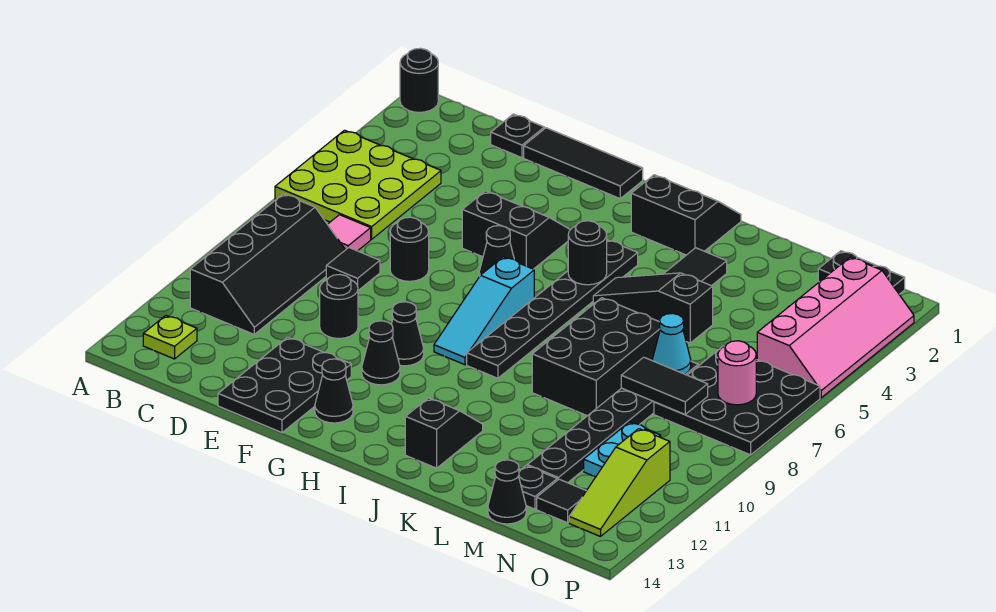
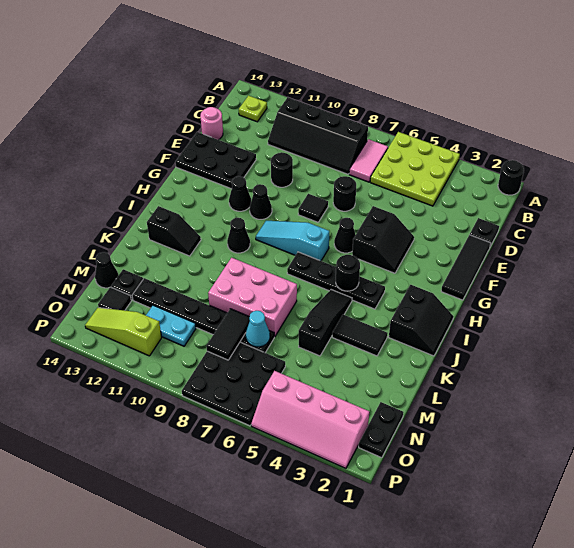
pink 1x1 tile [328,215,371,251] -> pink 1x2 tile [349,139,388,182]
black 1x1 tile [326,247,380,290] -> black 1x1 tile moved to [298,194,328,222]
black 1x1 cone [315,359,353,423] -> black 1x1 cone moved to [227,218,250,253]
black 1x6 plate [467,240,638,378] -> black 1x4 plate [287,252,385,309]
black 2x3 brick [532,298,660,416] -> pink 2x3 brick [208,258,297,337]
pink 1x1 round brick [718,341,756,405] -> pink 1x1 round brick moved to [200,107,223,140]

